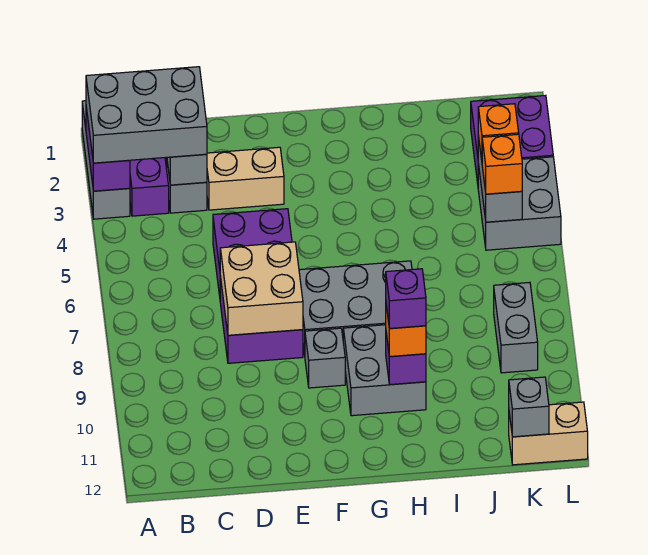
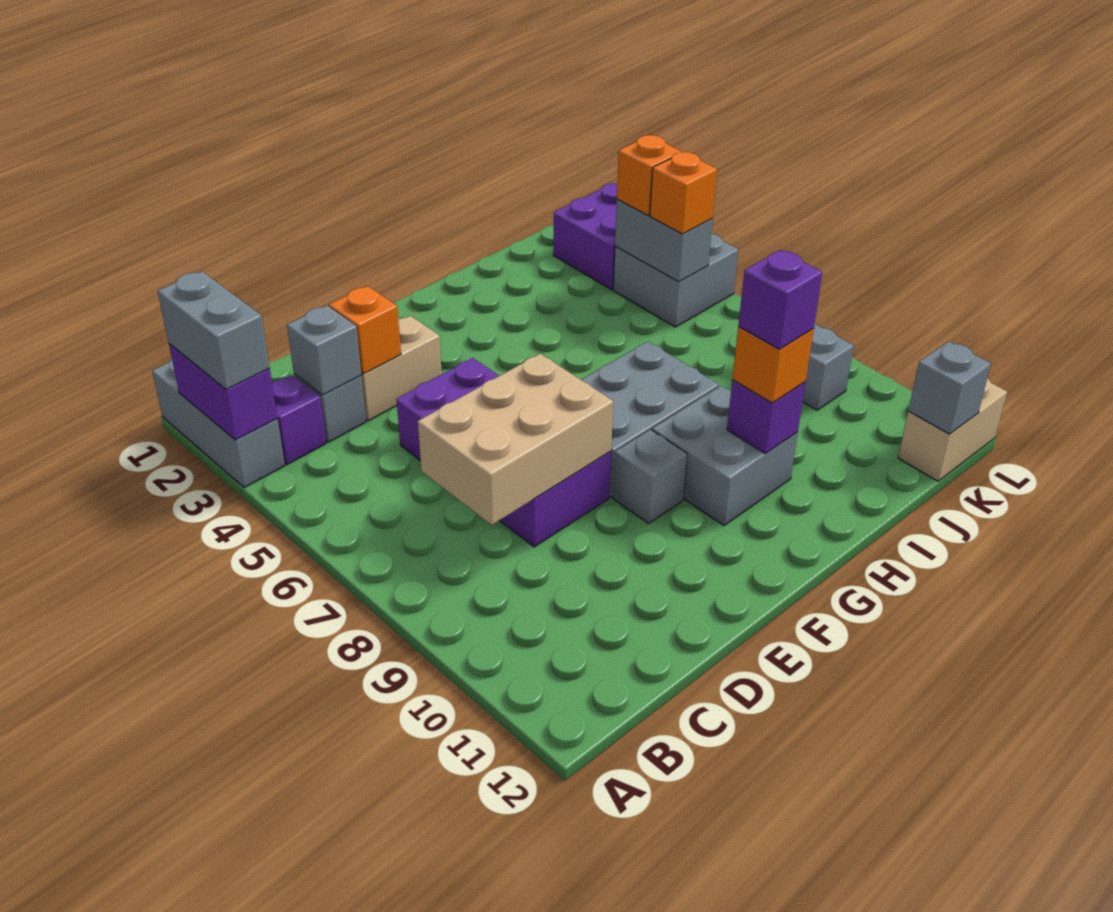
grey 2x3 brick [86,67,207,163] -> grey 1x2 brick [158,271,270,389]
none -> orange 1x1 brick [329,286,401,374]
tan 2x2 brick [220,242,303,335] -> tan 2x3 brick [418,354,613,525]

